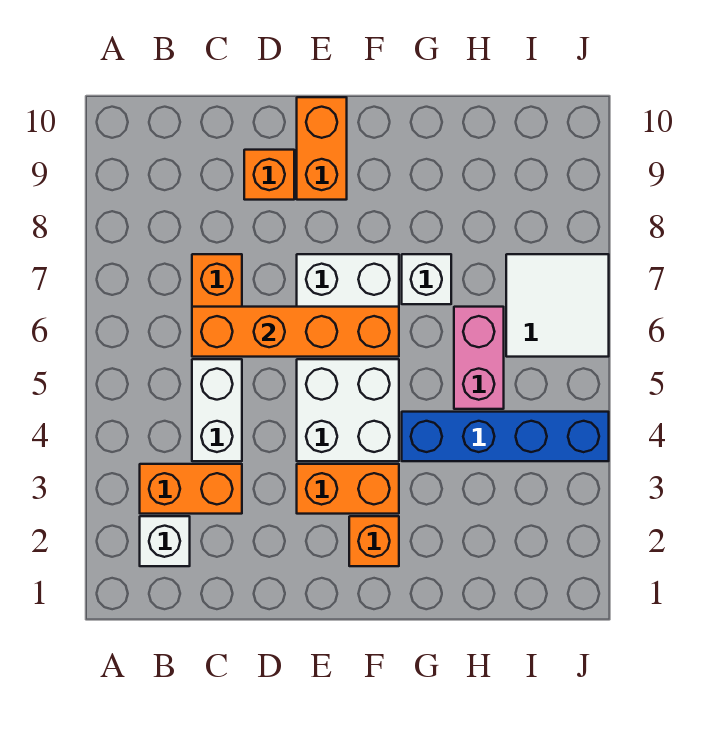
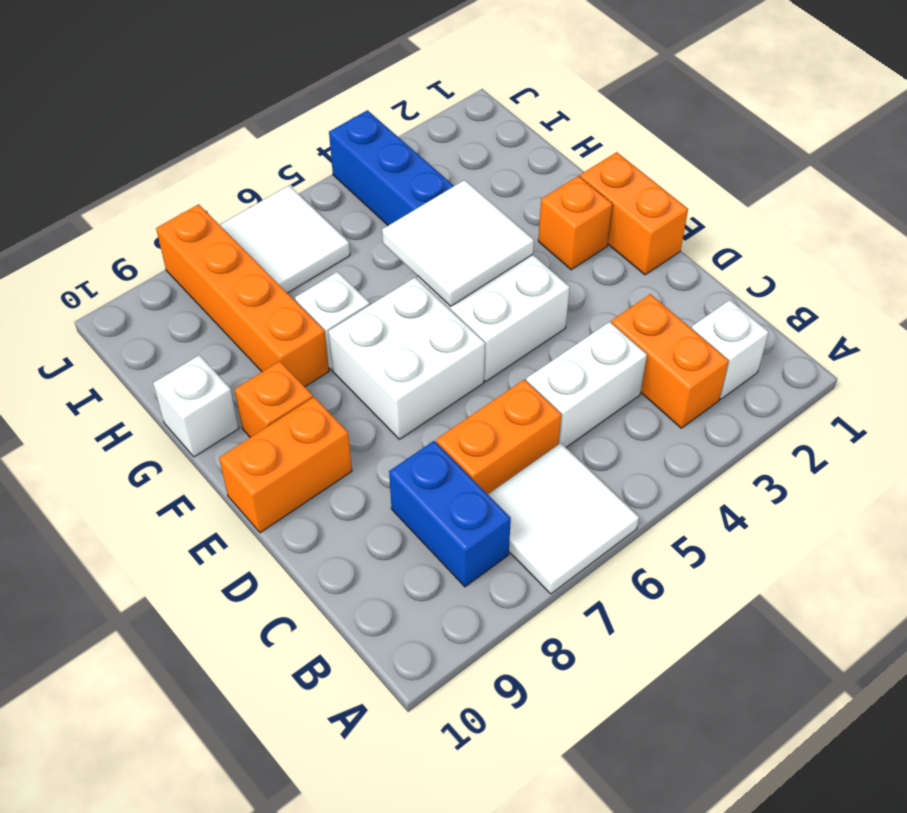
none -> white 2x2 tile [488,443,639,594]
none -> blue 1x2 brick [389,441,511,587]
orange 1x4 brick [192,307,399,357] -> orange 1x4 brick moved to [156,204,329,387]
orange 1x1 brick [244,150,294,200] -> orange 1x1 brick moved to [235,361,313,438]
orange 1x2 brick [297,464,399,514] -> orange 1x2 brick moved to [580,152,688,275]
none -> white 2x2 tile [382,180,534,307]
none -> white 1x1 brick [153,355,239,457]
pink 1x2 brick [454,307,504,409] -> none

